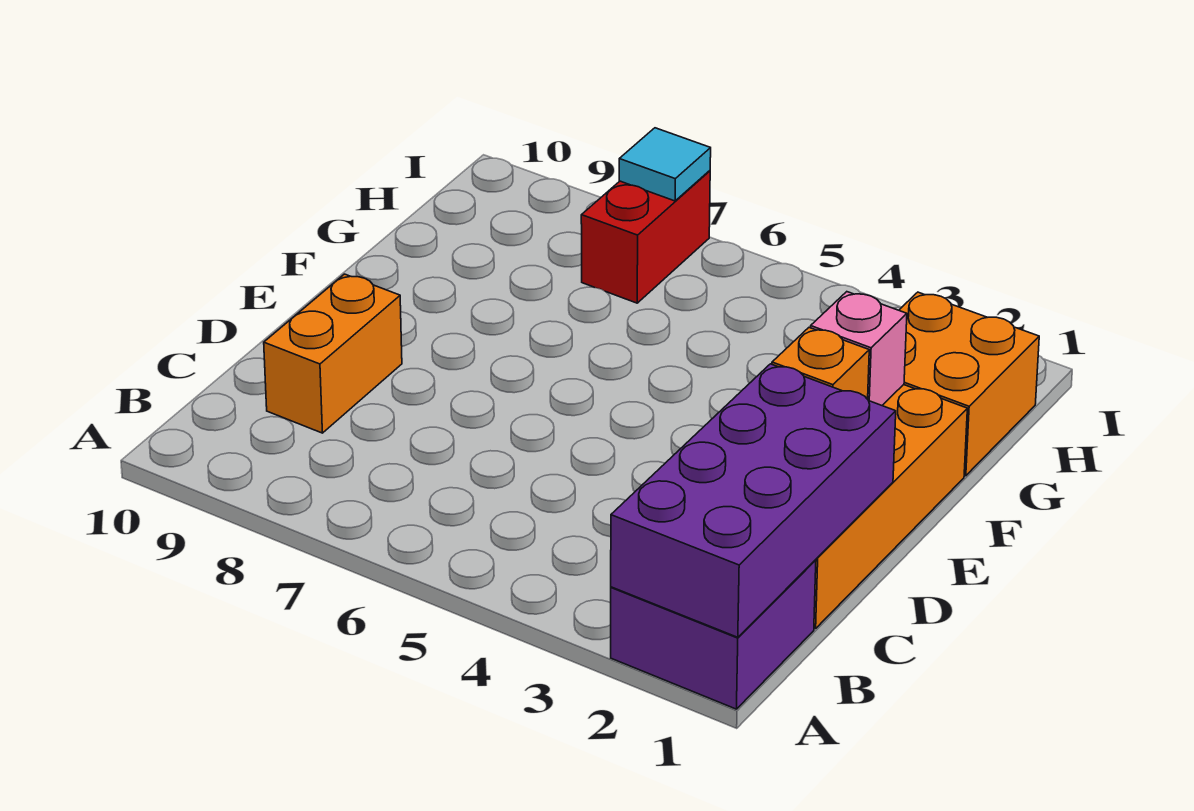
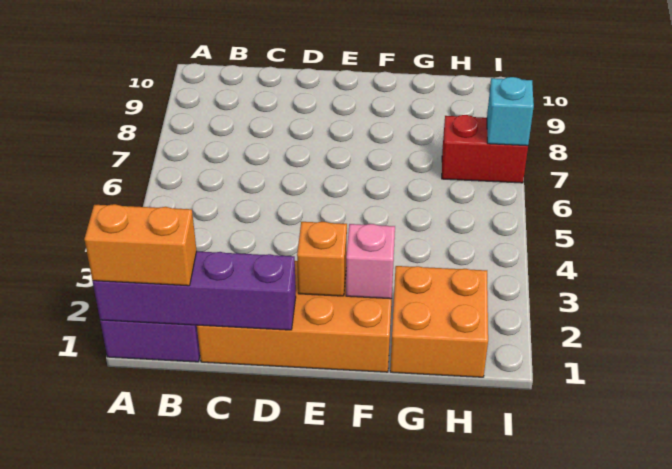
purple 2x4 brick [611,364,896,637] -> purple 1x4 brick [93,251,296,330]
orange 1x2 brick [264,274,402,433] -> orange 1x2 brick moved to [84,204,197,286]
cyan 1x1 tile [619,128,711,201] -> cyan 1x1 brick [487,77,534,146]

